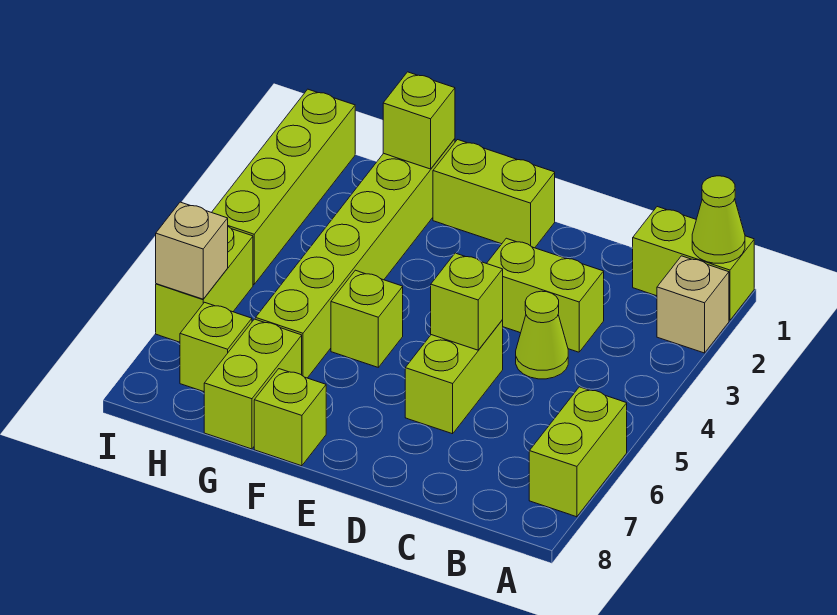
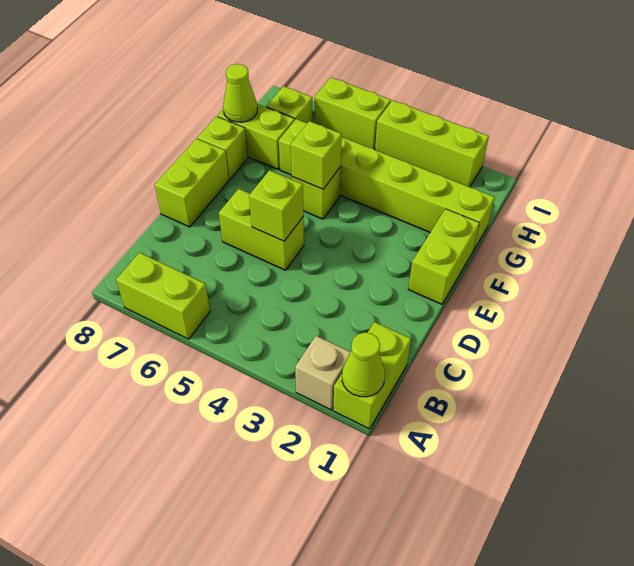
lime 1x2 brick [487,238,604,352] -> lime 1x2 brick moved to [155,139,229,227]
lime 1x1 cone [516,291,568,379] -> lime 1x1 cone moved to [223,64,258,122]
lime 1x1 brick [383,72,455,169] -> lime 1x1 brick moved to [291,121,342,189]
lime 1x4 brick [212,89,355,284] -> lime 1x3 brick [375,100,489,187]
tan 1x1 brick [156,202,228,299] -> none

